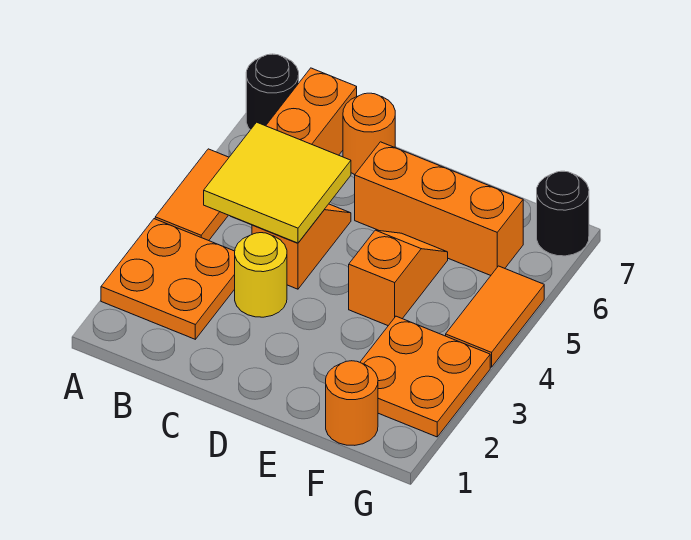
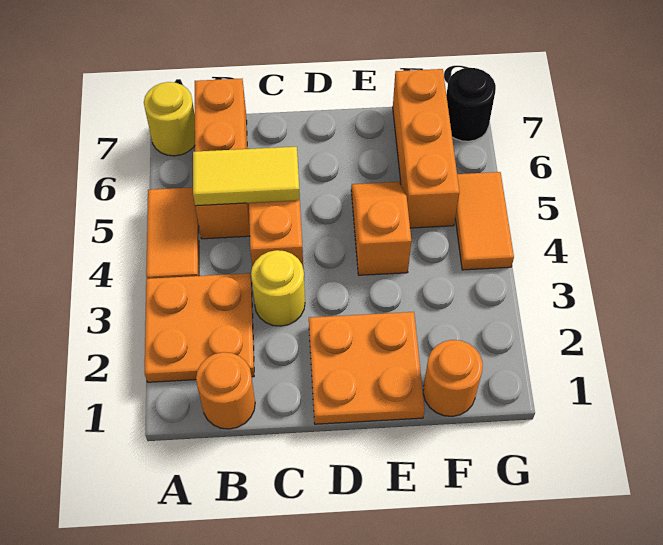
black 1x1 round brick [246,54,299,130] -> yellow 1x1 round brick [144,82,195,156]
yellow 2x2 tile [204,122,351,243] -> yellow 1x2 tile [193,147,300,206]
orange 1x1 round brick [343,93,395,175] -> orange 1x1 round brick moved to [196,352,255,429]
orange 1x3 brick [355,142,523,275] -> orange 1x3 brick turned to [393,69,460,228]
orange 2x2 plate [360,316,490,437] -> orange 2x2 plate moved to [309,312,425,424]

